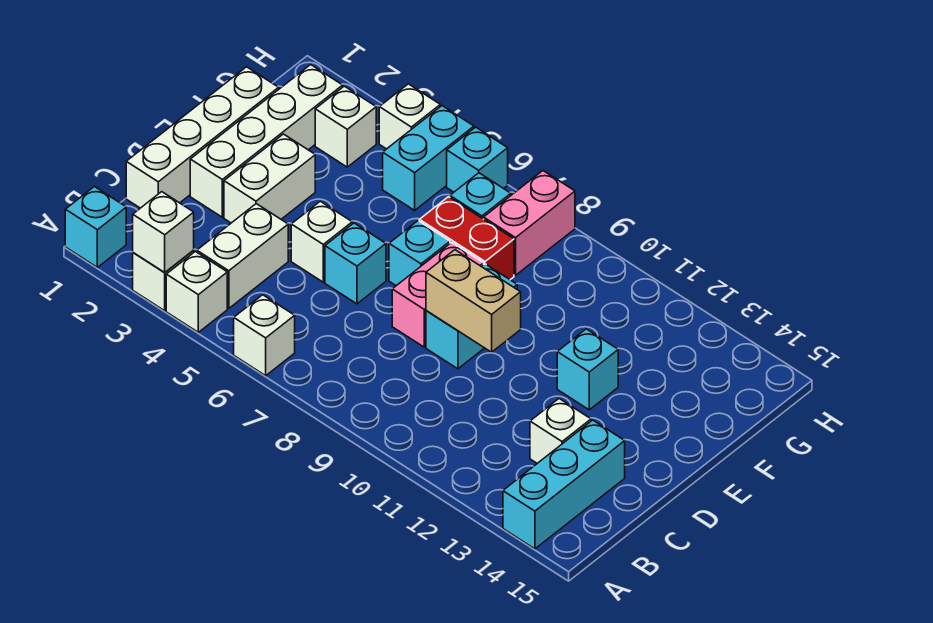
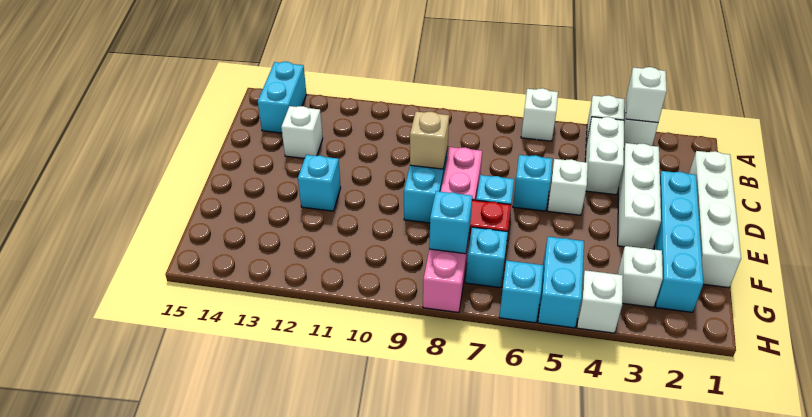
cyan 1x1 brick [65,187,126,267] -> cyan 1x1 brick moved to [429,191,472,254]
cyan 1x3 brick [503,420,625,549] -> cyan 1x2 brick [258,62,306,133]
white 1x4 brick [190,65,343,217] -> cyan 1x4 brick [654,171,703,312]
white 1x2 brick [224,134,315,223] -> white 1x3 brick [618,143,661,249]
tan 1x2 brick [426,250,521,352] -> tan 1x1 brick [410,112,449,169]

